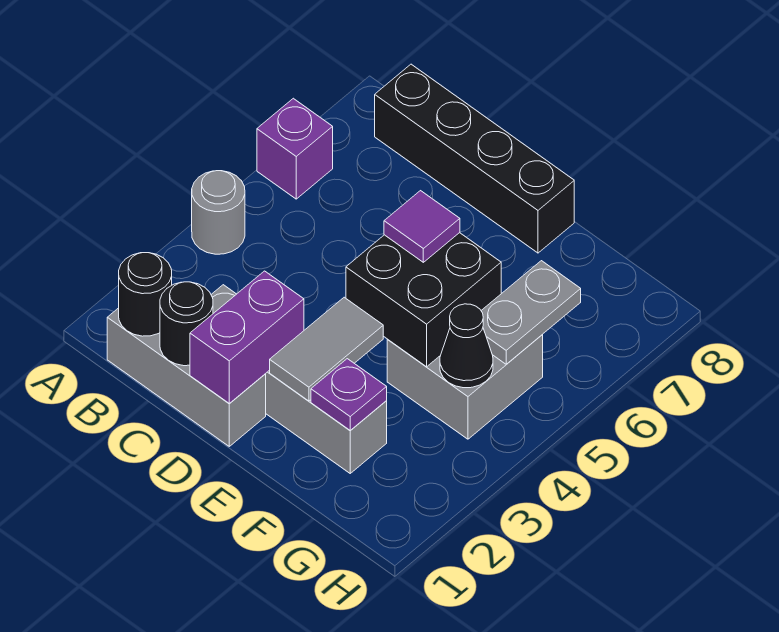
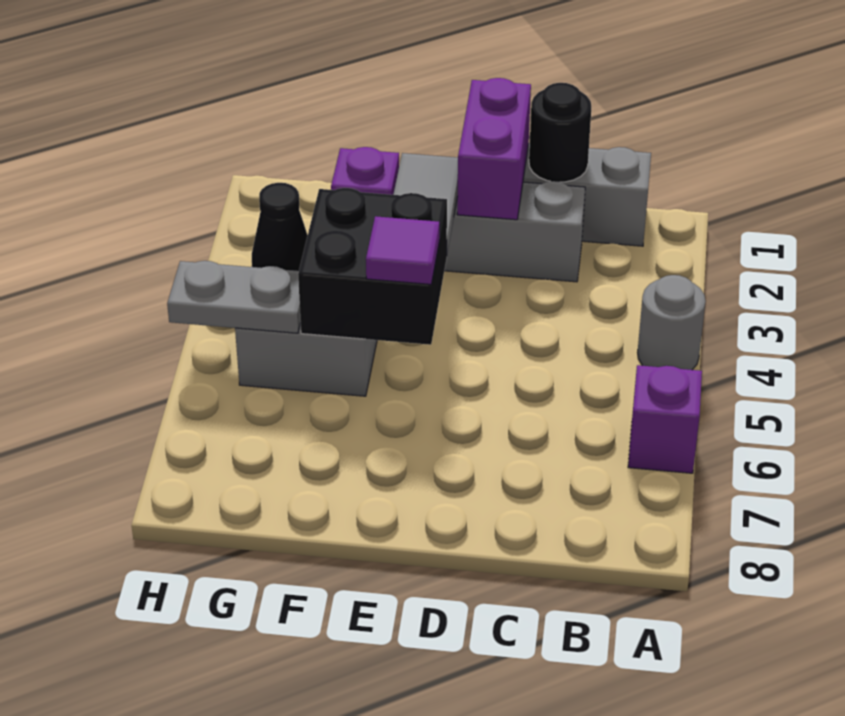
black 1x1 round brick [119,253,172,336] -> none
black 1x4 brick [375,64,574,253] -> none
grey 1x2 plate [481,261,581,364] -> grey 1x2 plate turned to [167,261,301,333]

